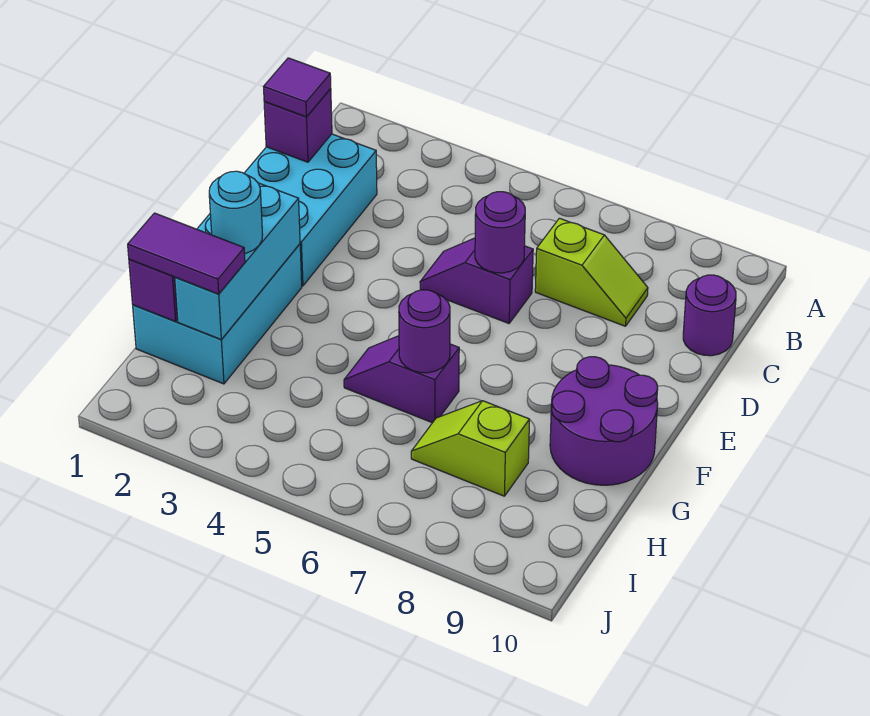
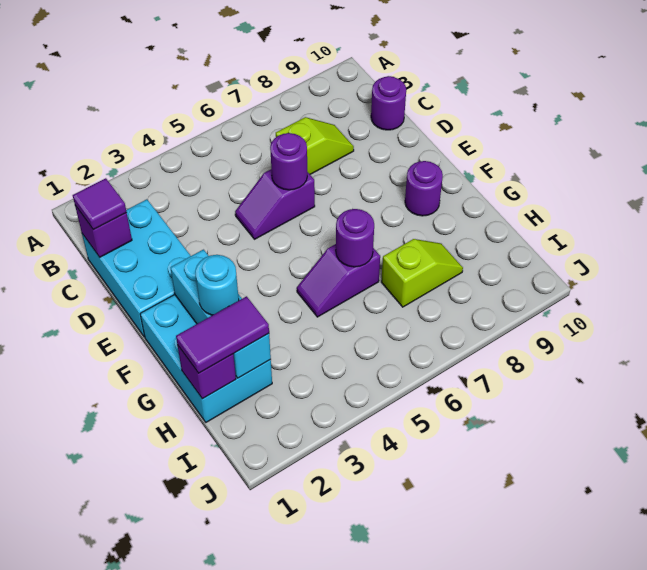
purple 2x2 round brick [550,357,658,485] -> purple 1x1 round brick [405,161,443,216]
lime 1x2 slope [411,401,530,496] -> lime 1x2 slope turned to [381,239,463,307]

